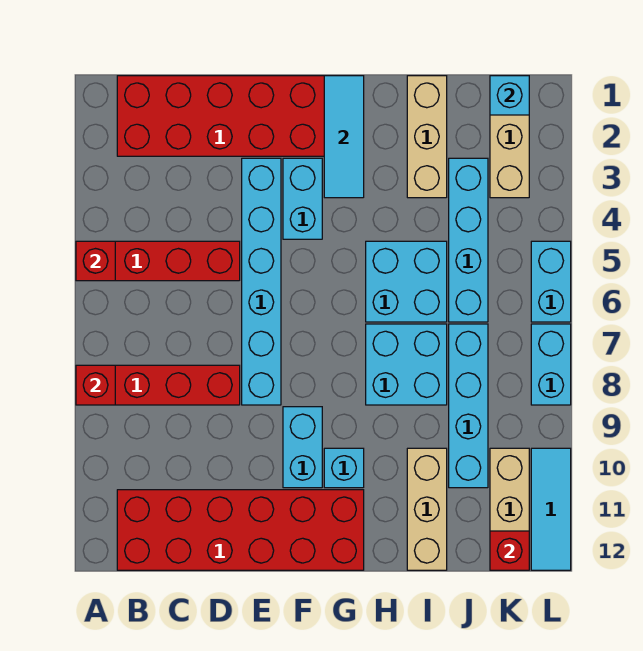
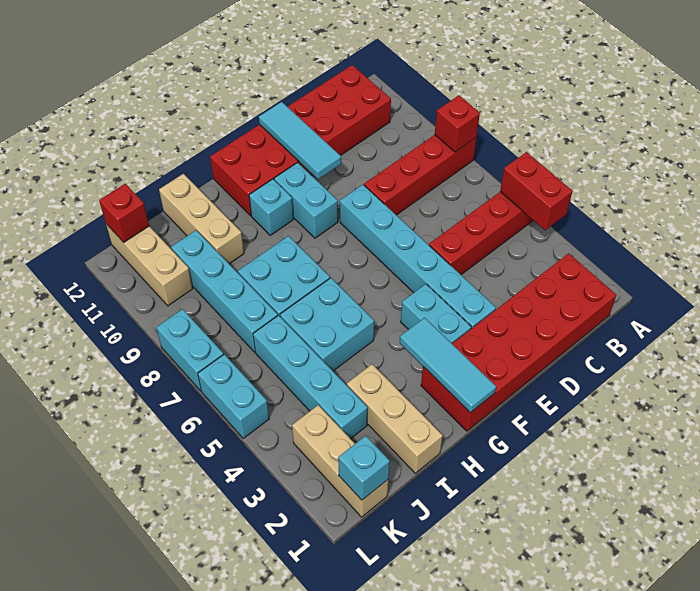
red 1x1 brick [76,241,115,281] -> red 1x2 brick [500,152,572,230]
cyan 1x3 tile [531,448,571,570] -> cyan 1x3 tile moved to [259,102,341,179]

